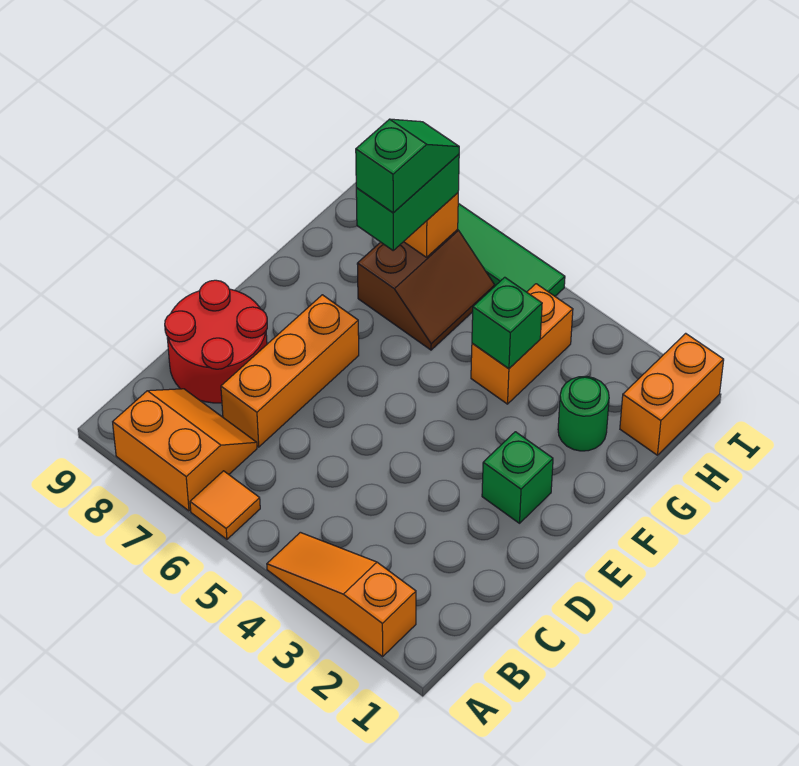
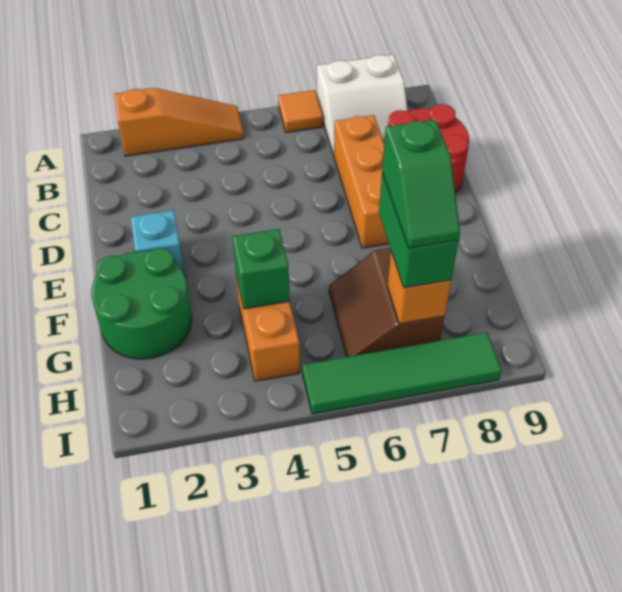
orange 2x2 slope [113,389,257,511] -> white 2x2 slope [317,55,408,155]
green 1x1 brick [482,432,553,523] -> cyan 1x1 brick [131,210,185,275]
green 1x1 round brick [558,376,609,451] -> green 2x2 round brick [91,248,192,359]
orange 1x2 brick [620,333,724,455] -> none

